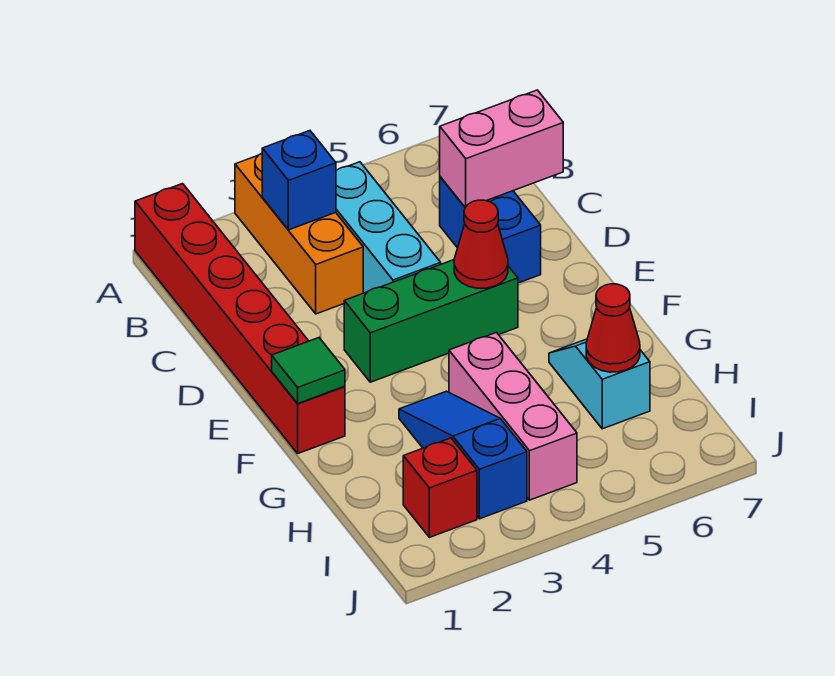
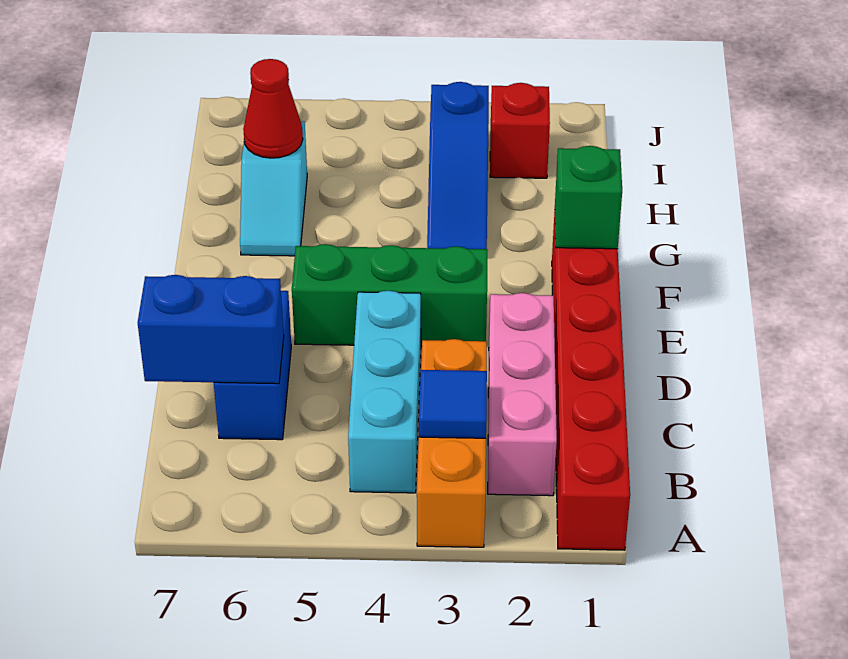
blue 1x1 brick [262,131,336,230] -> blue 1x1 tile [419,370,487,438]
pink 1x2 brick [440,90,563,207] -> blue 1x2 brick [138,275,284,384]
red 1x1 cone [454,200,508,288] -> none
green 1x1 tile [272,338,345,404] -> green 1x1 brick [555,146,622,249]
pink 1x3 brick [449,332,577,500] -> pink 1x3 brick moved to [488,293,557,496]

